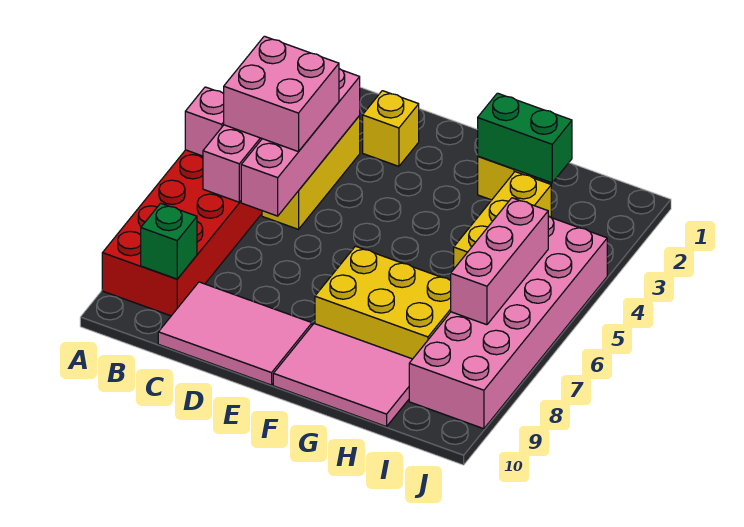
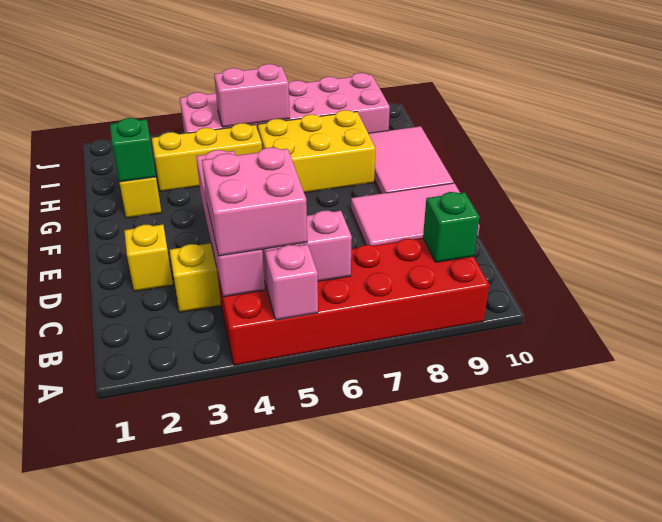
pink 1x4 brick [241,69,360,216] -> pink 1x4 brick turned to [196,150,265,297]
pink 2x3 tile [158,282,312,385] -> pink 2x3 tile turned to [351,183,480,246]
yellow 2x3 brick [315,246,451,359] -> yellow 2x3 brick turned to [257,110,375,193]
green 1x2 brick [478,93,572,183] -> green 1x1 brick [110,118,156,182]
pink 1x3 brick [451,198,548,325] -> pink 1x2 brick [214,64,290,127]

